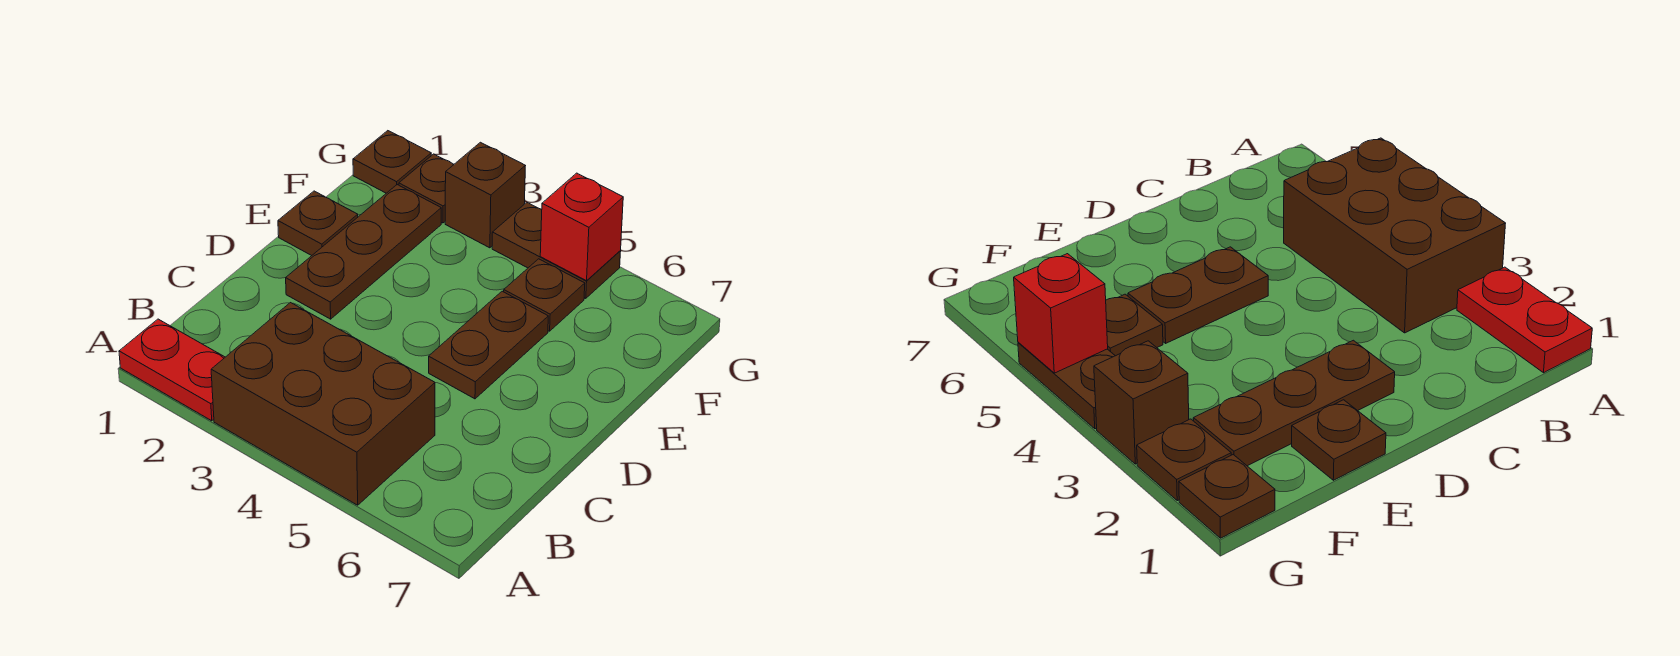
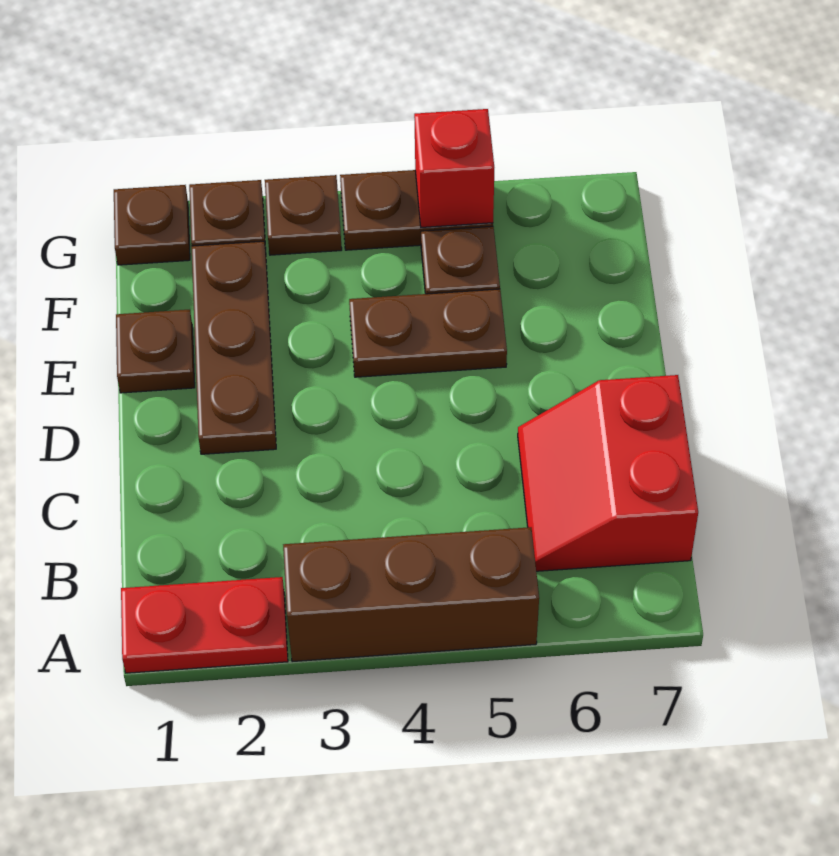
brown 2x3 brick [211,303,435,505] -> brown 1x3 brick [283,527,539,662]
none -> red 2x2 slope [518,375,698,571]
brown 1x2 plate [429,291,548,399] -> brown 1x2 plate turned to [349,289,507,377]
brown 1x1 brick [445,142,525,248] -> brown 1x1 plate [265,175,342,255]

